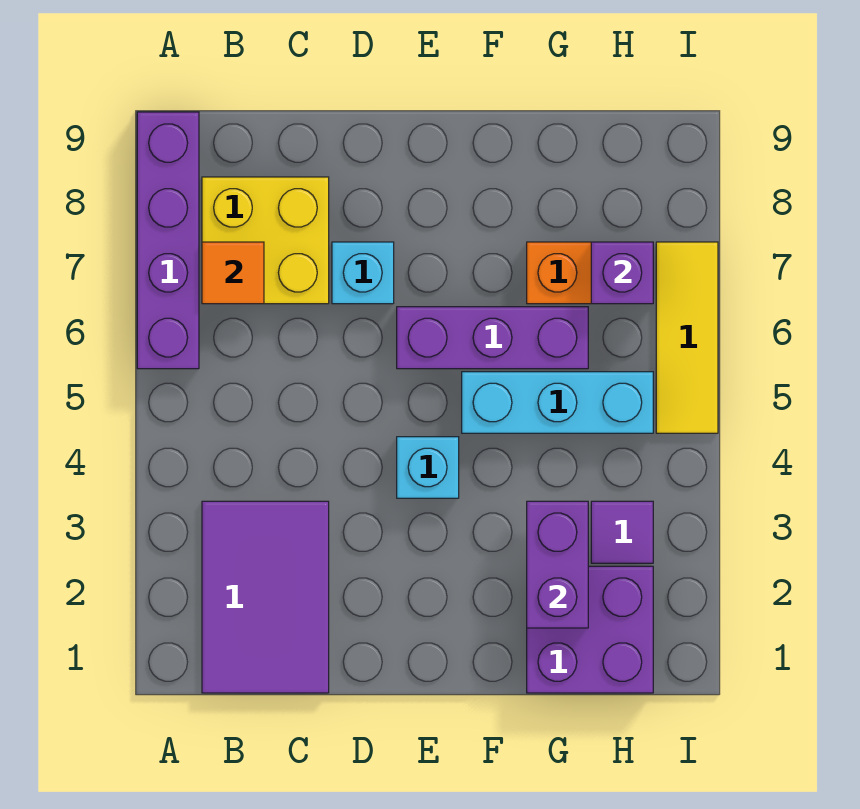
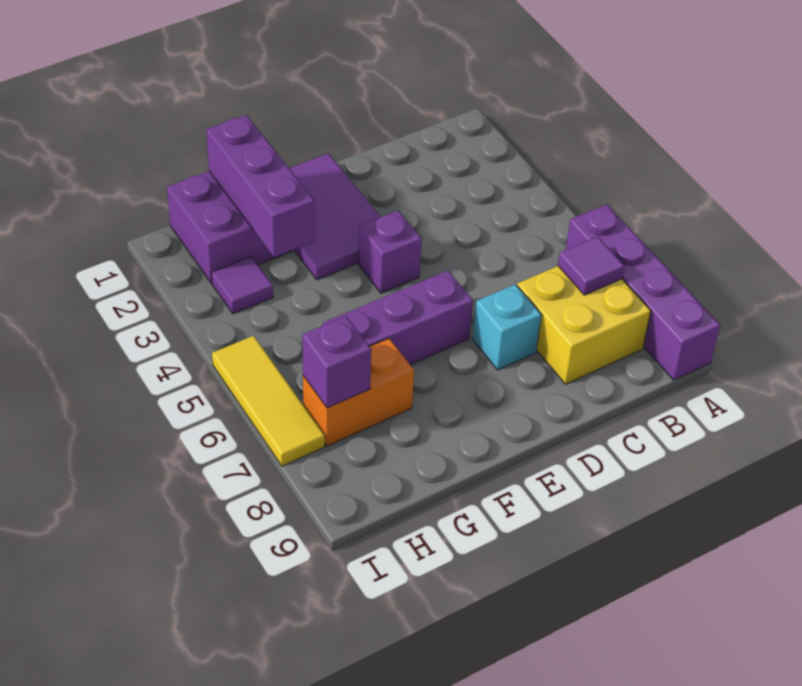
purple 2x3 tile [202,501,329,693] -> purple 2x3 tile moved to [289,153,380,280]
orange 1x1 tile [202,242,264,304] -> purple 1x1 tile [558,237,625,295]
cyan 1x1 brick [397,437,459,498] -> purple 1x1 brick [358,211,422,293]
cyan 1x3 brick [462,372,653,433] -> none
purple 1x2 brick [527,501,588,628] -> purple 1x3 brick [206,115,314,257]

